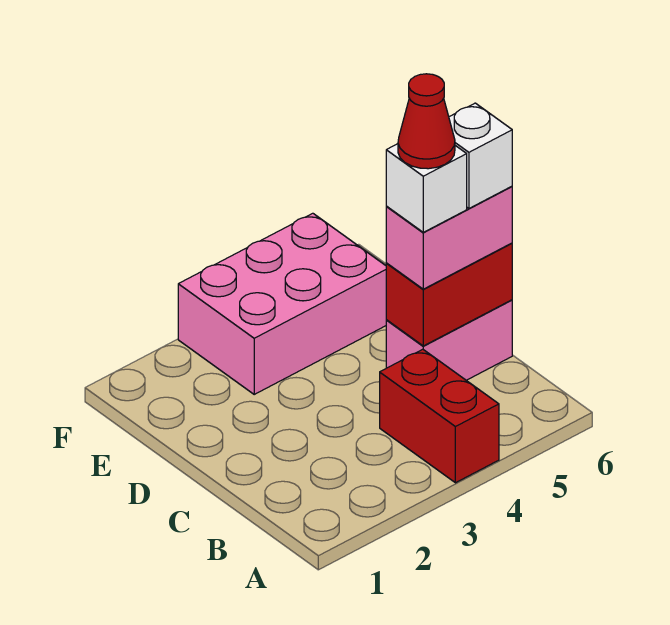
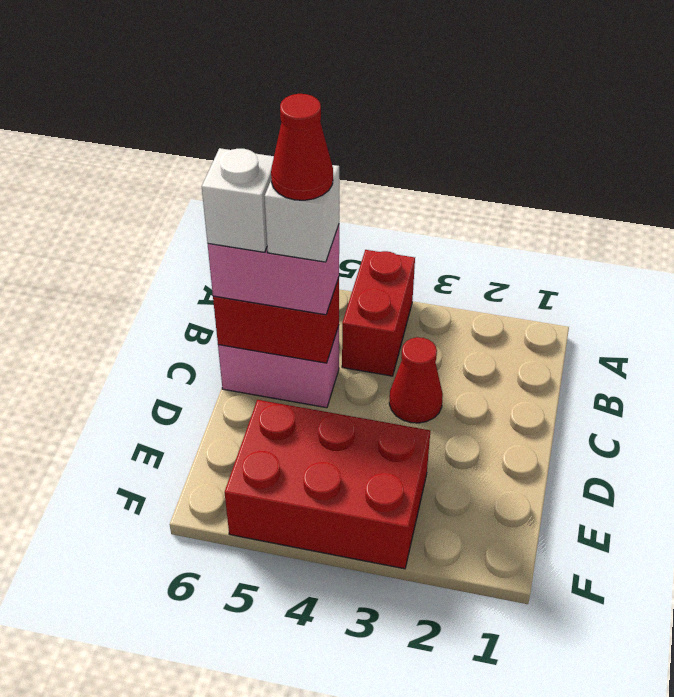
none -> red 1x1 cone [389,337,443,423]
pink 2x3 brick [178,213,386,394] -> red 2x3 brick [224,400,430,569]

